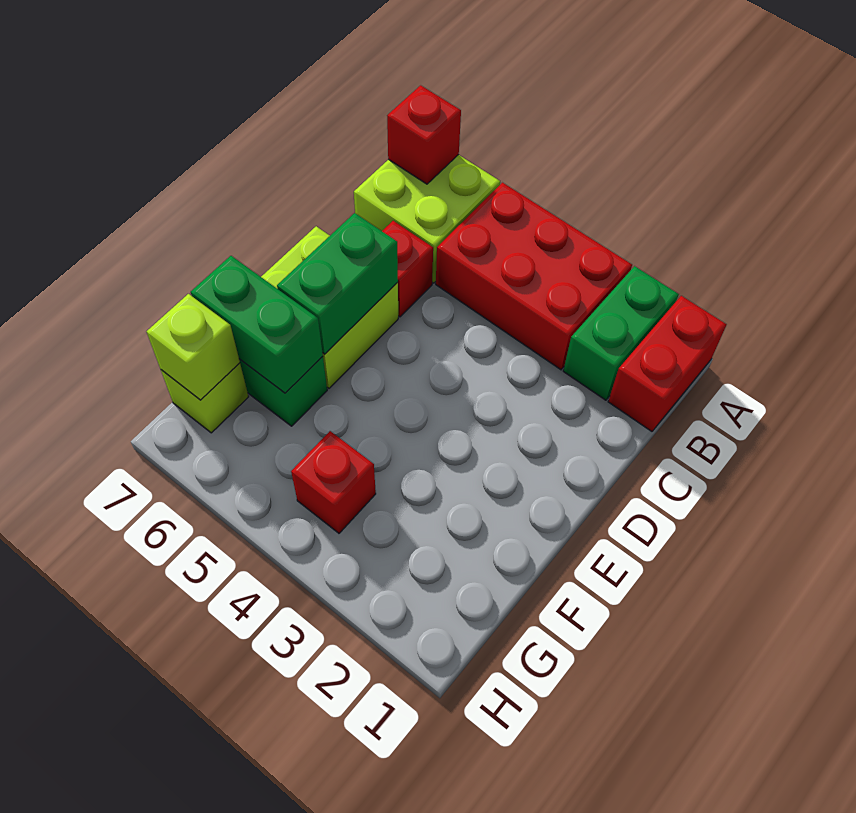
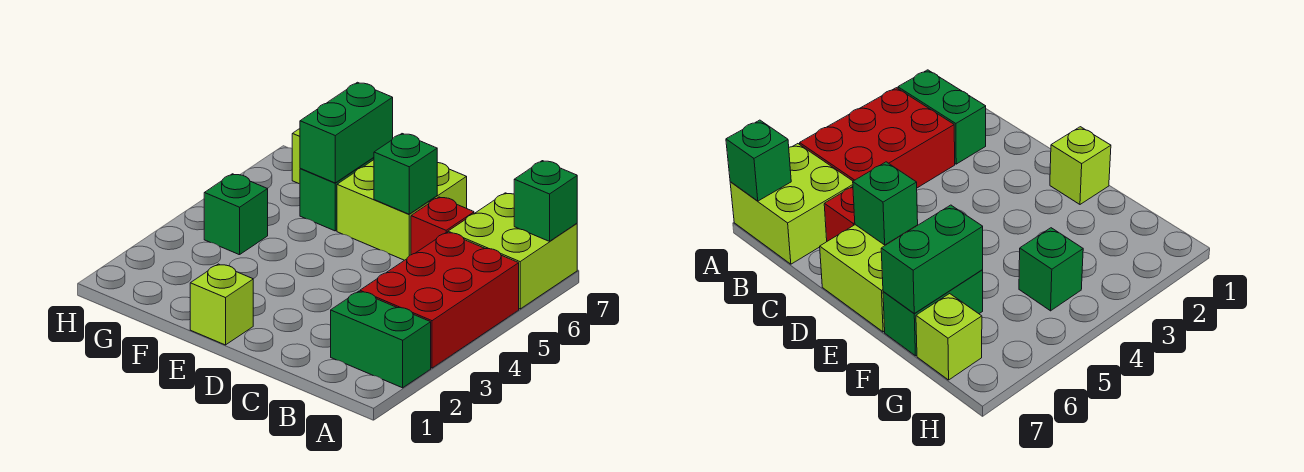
red 1x2 brick [608,296,727,431] -> none
red 1x1 brick [387,85,461,184] -> green 1x1 brick [514,161,577,241]
green 1x2 brick [277,213,398,354] -> green 1x1 brick [374,134,437,214]
red 1x1 brick [291,431,376,533] -> green 1x1 brick [204,174,268,255]
lime 1x1 brick [147,294,240,400] -> lime 1x1 brick moved to [190,264,253,345]

